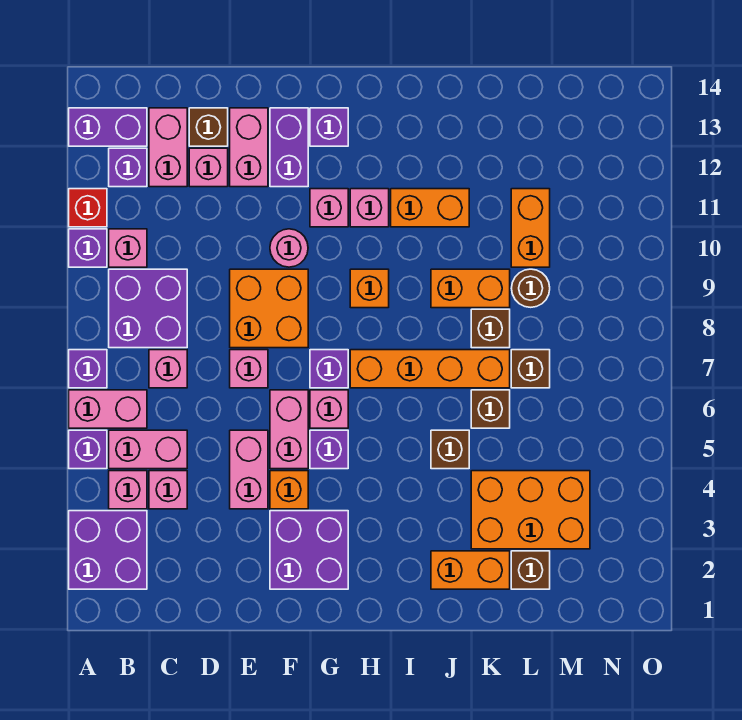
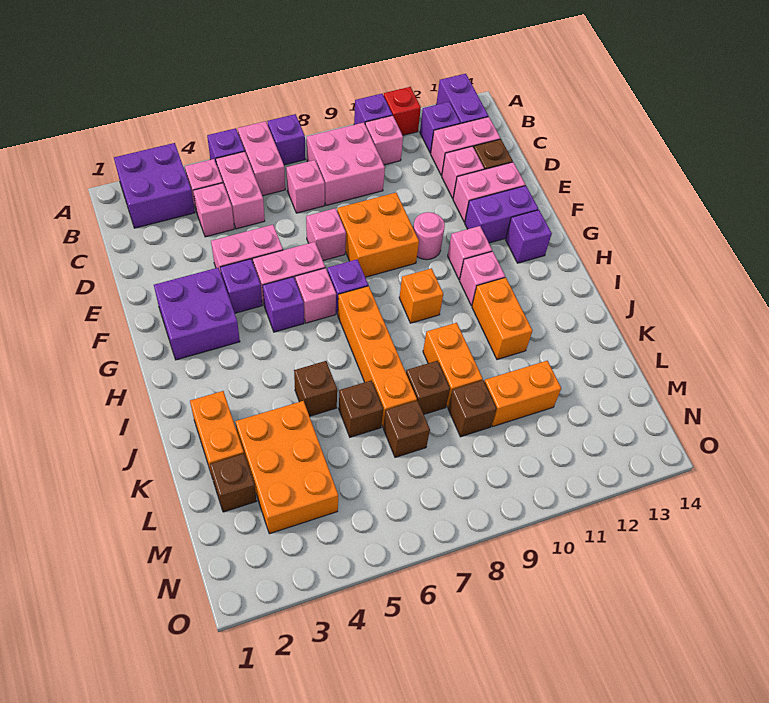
purple 2x2 brick [109,269,187,348] -> pink 2x2 brick [307,123,385,205]
orange 1x1 brick [270,471,308,509] -> purple 1x1 brick [220,259,262,313]
brown 1x1 round brick [511,269,550,307] -> brown 1x1 brick [448,380,497,437]

